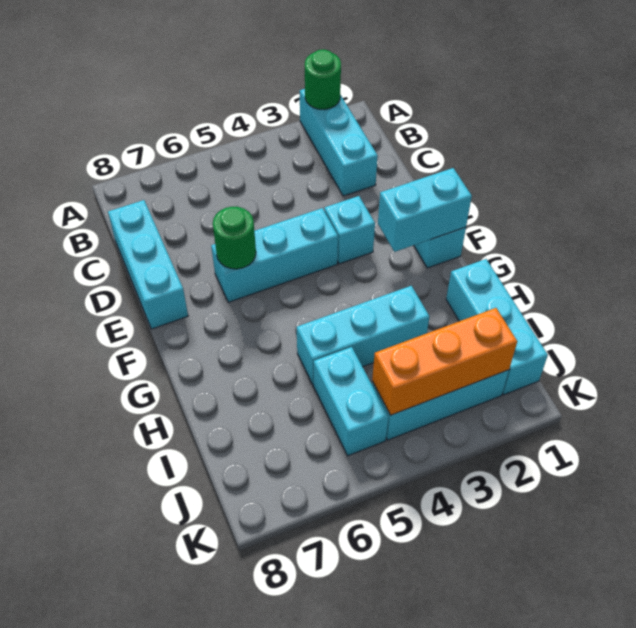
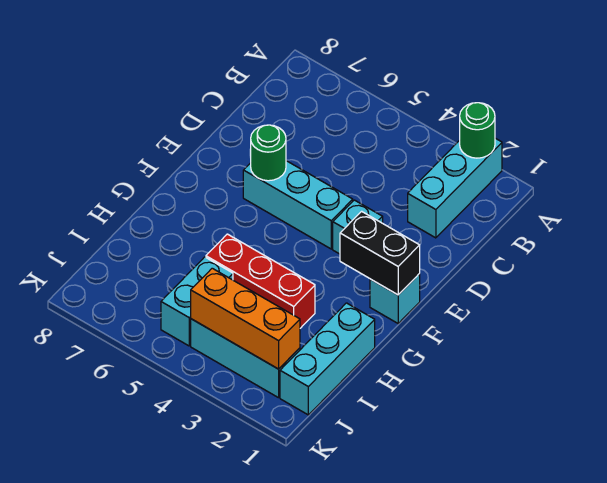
cyan 1x3 brick [108,200,188,329] -> none
cyan 1x2 brick [378,168,472,252] -> black 1x2 brick [340,211,420,295]
cyan 1x3 brick [297,286,429,385] -> red 1x3 brick [206,234,315,328]

